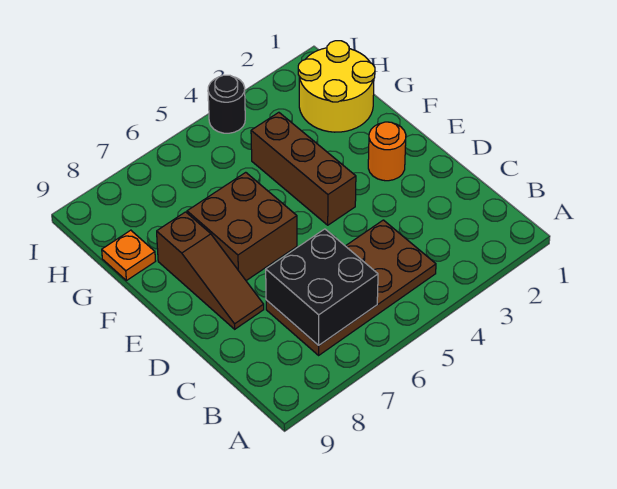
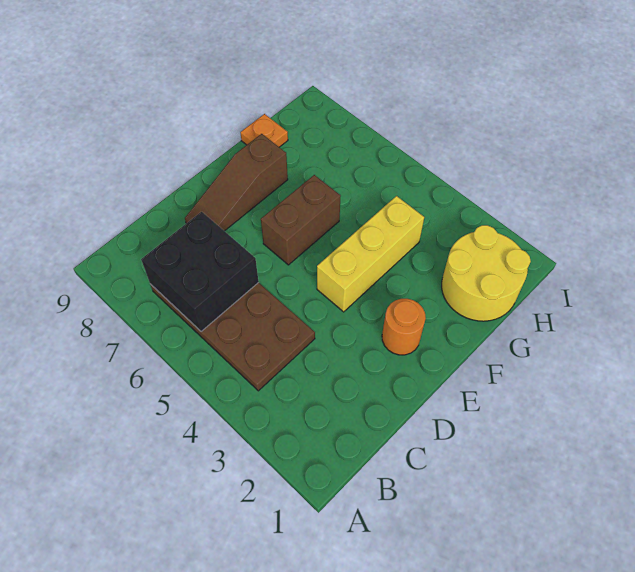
brown 1x3 brick [251,112,356,225] -> yellow 1x3 brick [317,196,424,312]
brown 2x2 brick [187,172,297,281] -> brown 1x2 brick [261,175,341,265]
black 1x1 round brick [208,75,245,133] -> none

